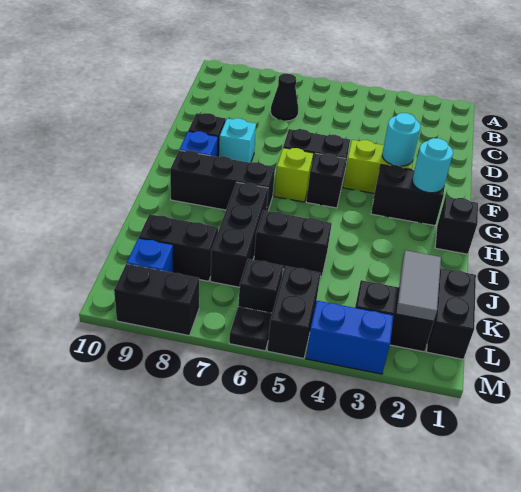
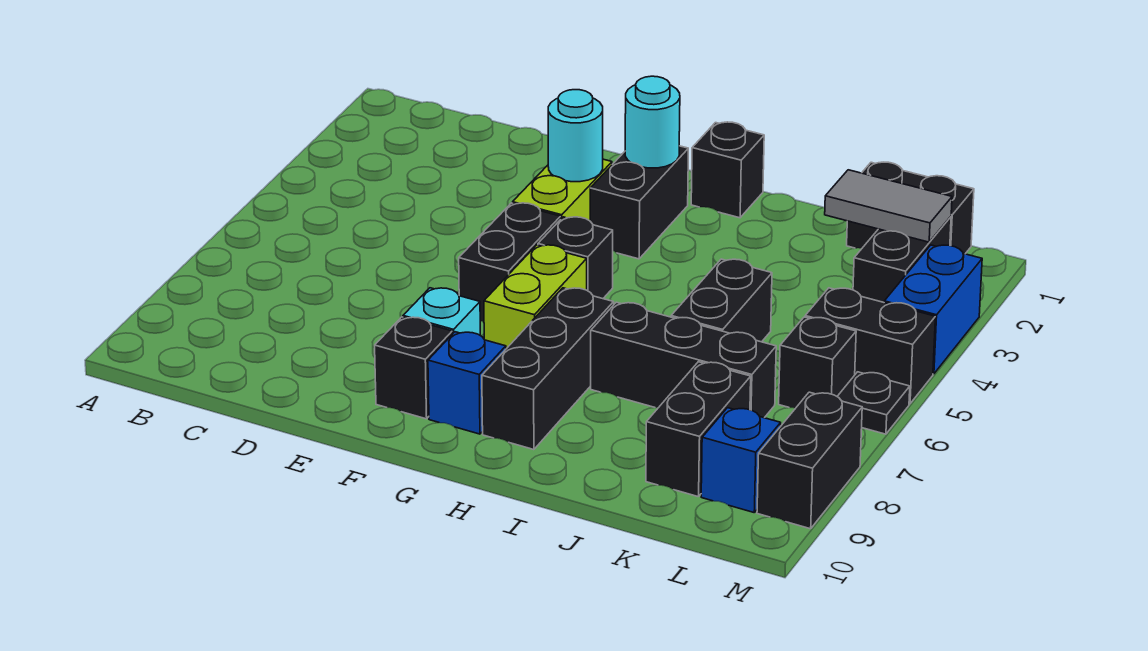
black 1x1 cone [271,73,298,121] -> none
lime 1x1 brick [274,148,313,202] -> lime 1x2 brick [484,245,587,349]

